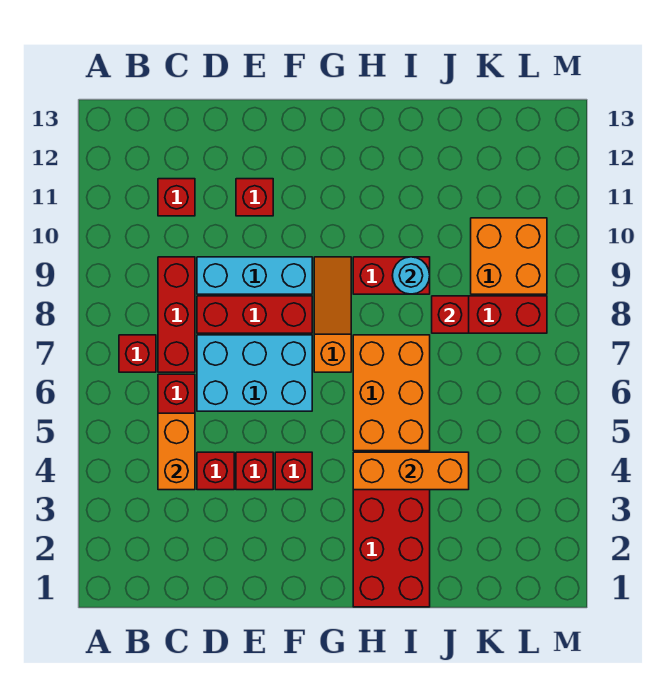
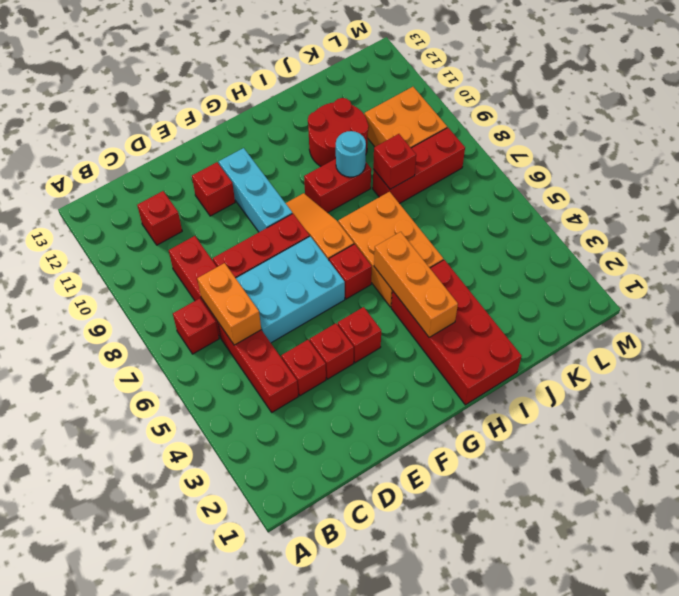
orange 1x2 brick [158,413,195,490] -> orange 1x2 brick moved to [197,263,261,345]
cyan 1x3 brick [197,257,312,294] -> cyan 1x3 brick turned to [219,148,292,232]
none -> red 1x1 brick [329,244,372,299]
orange 1x3 brick [353,452,469,490] -> orange 1x3 brick turned to [374,232,458,338]
none -> red 2x2 round brick [308,98,369,166]

